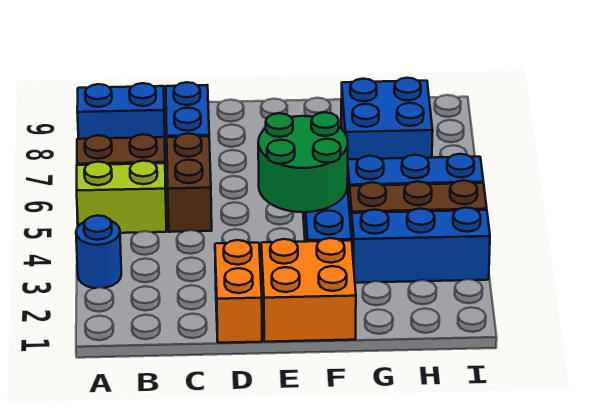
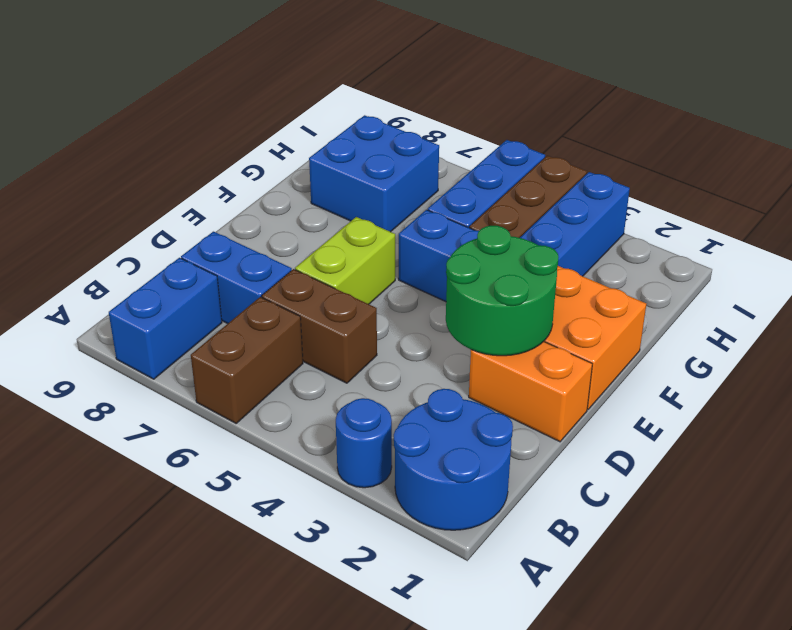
none -> blue 2x2 round brick [394,389,513,530]
lime 1x2 brick [77,161,167,233] -> lime 1x2 brick moved to [295,217,395,304]
green 2x2 round brick [258,112,348,212] -> green 2x2 round brick moved to [446,226,558,356]

